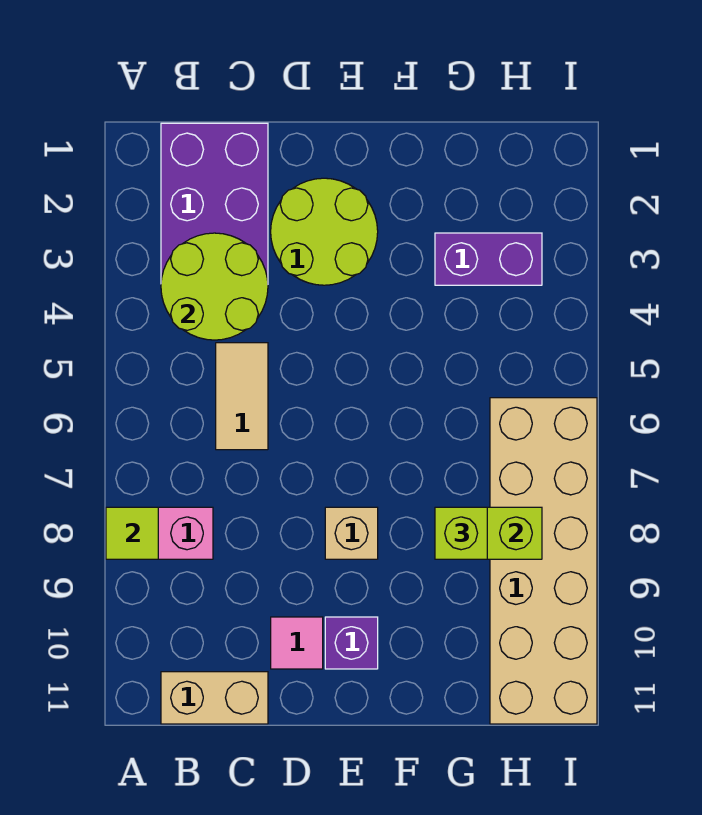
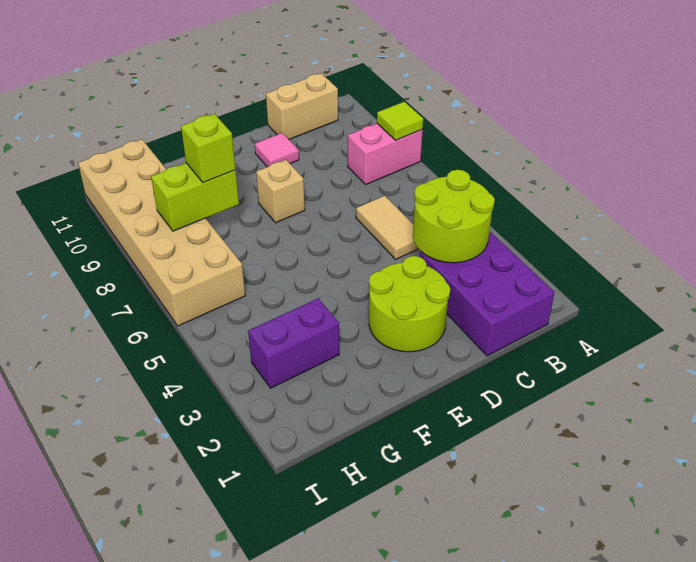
purple 1x1 brick [325,617,378,669] -> none

